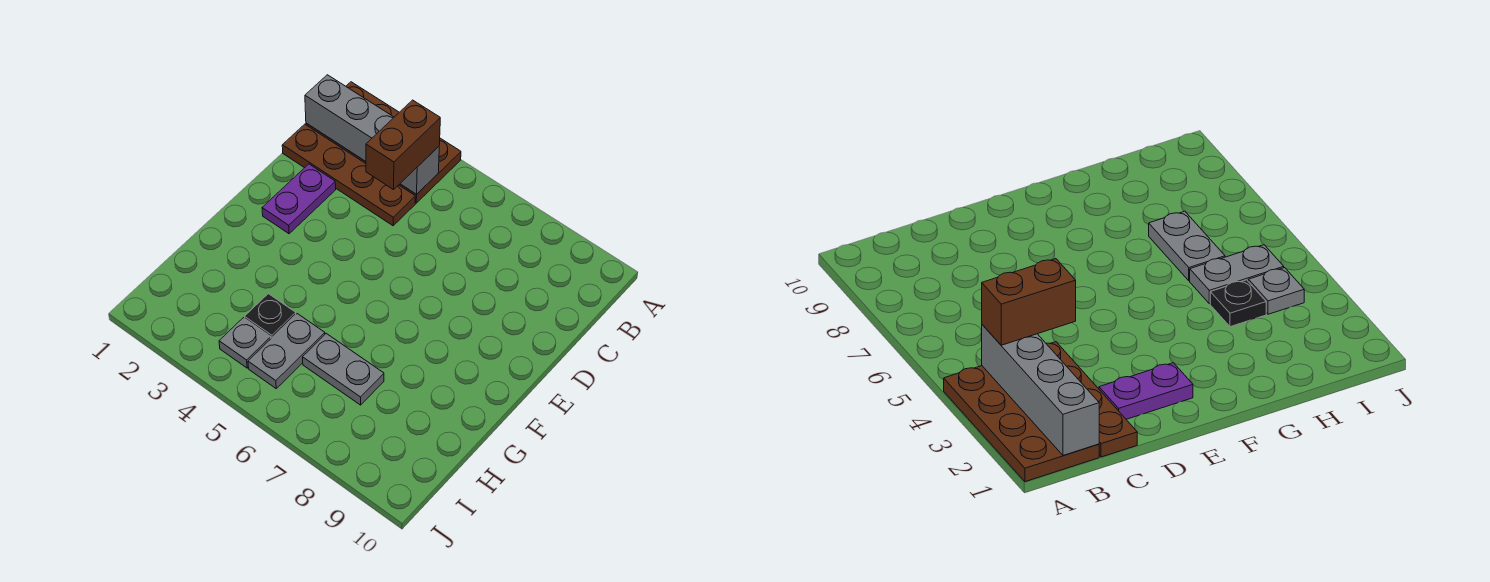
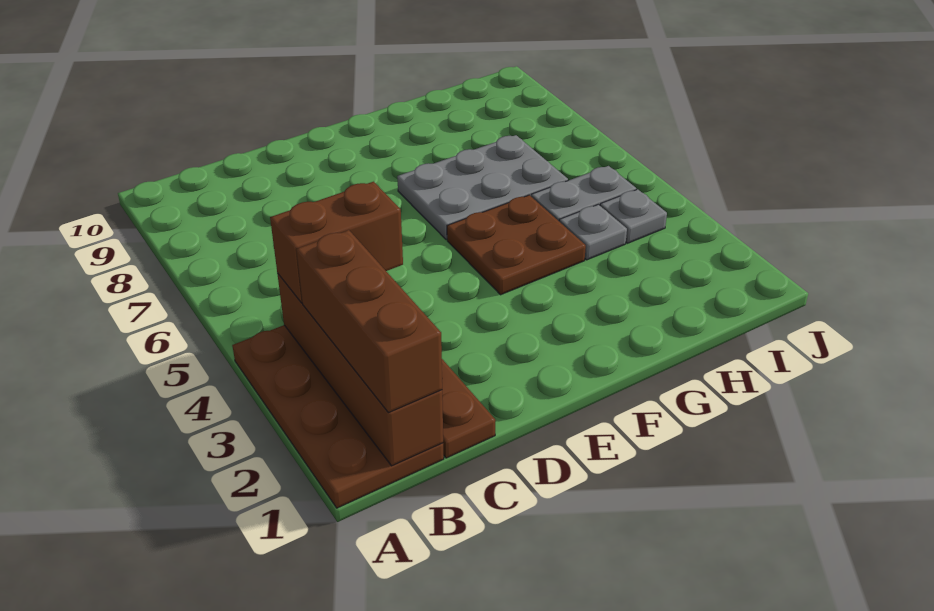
grey 1x4 brick [305,75,439,194] -> brown 1x4 brick [277,273,443,466]
none -> brown 1x3 brick [296,230,442,413]
purple 1x2 plate [262,164,336,234] -> none
none -> brown 2x2 plate [447,195,586,295]
black 1x1 plate [245,294,296,338] -> grey 1x1 plate [559,205,627,260]
grey 1x2 plate [303,334,384,405] -> grey 2x3 plate [397,135,568,240]

